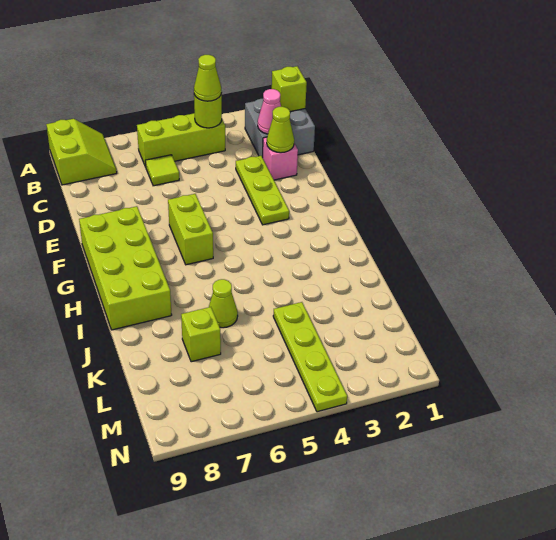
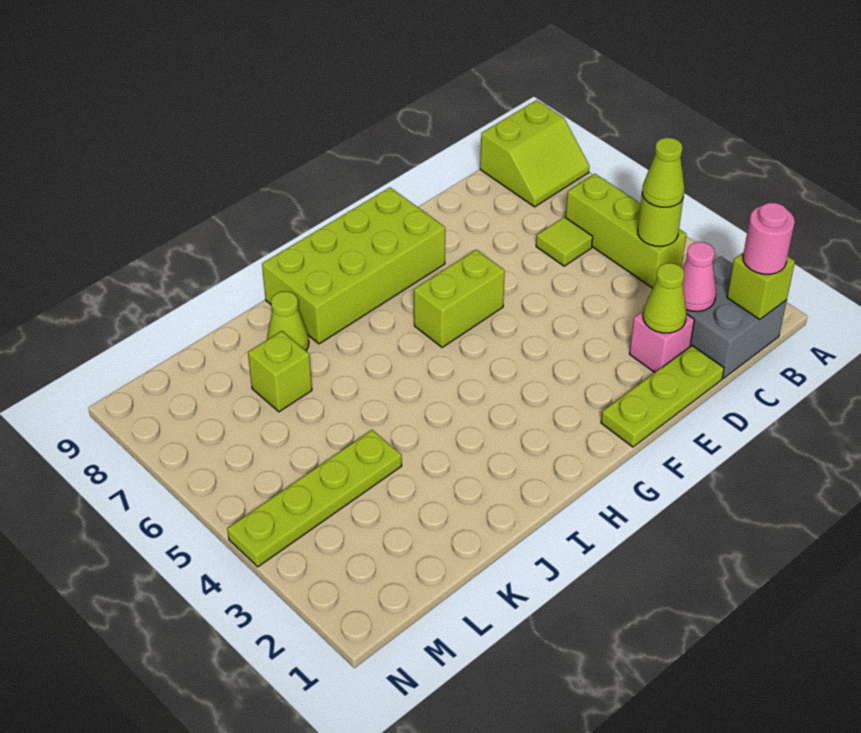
none -> pink 1x1 round brick [743,203,795,274]
lime 1x3 plate [236,156,289,225] -> lime 1x3 plate moved to [601,346,724,447]
lime 1x1 cone [209,279,238,328] -> lime 1x1 cone moved to [267,292,309,351]

